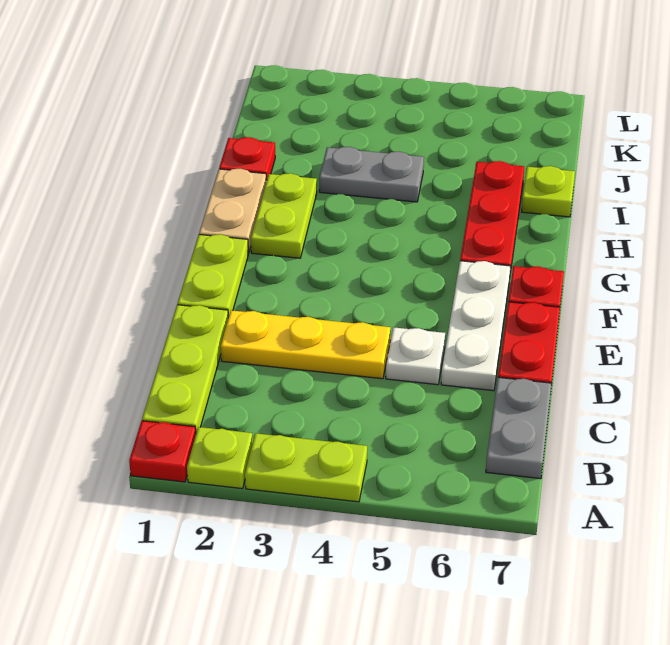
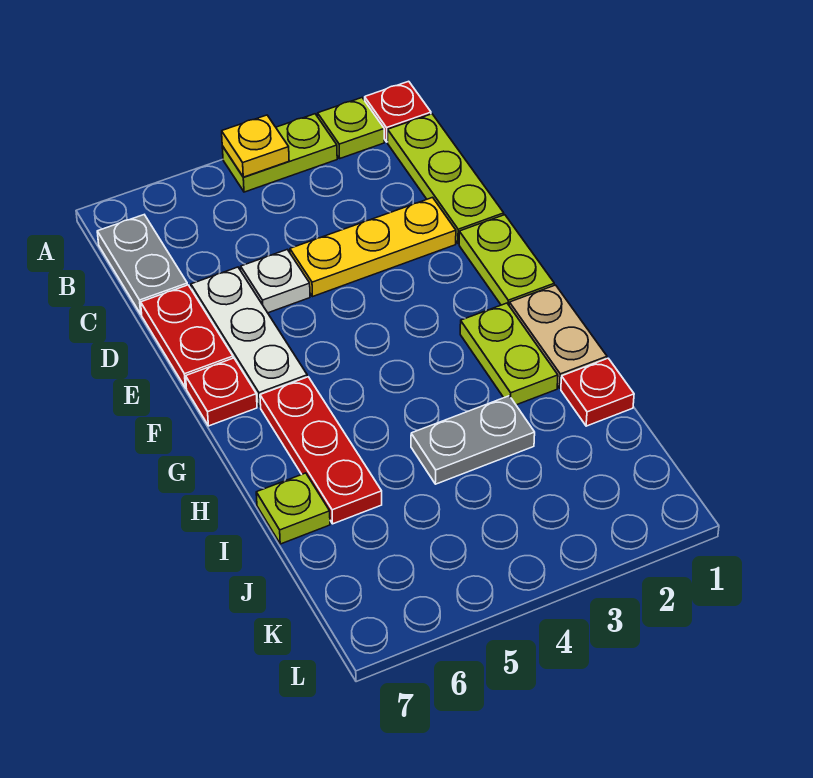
none -> yellow 1x1 plate [222,115,289,177]

